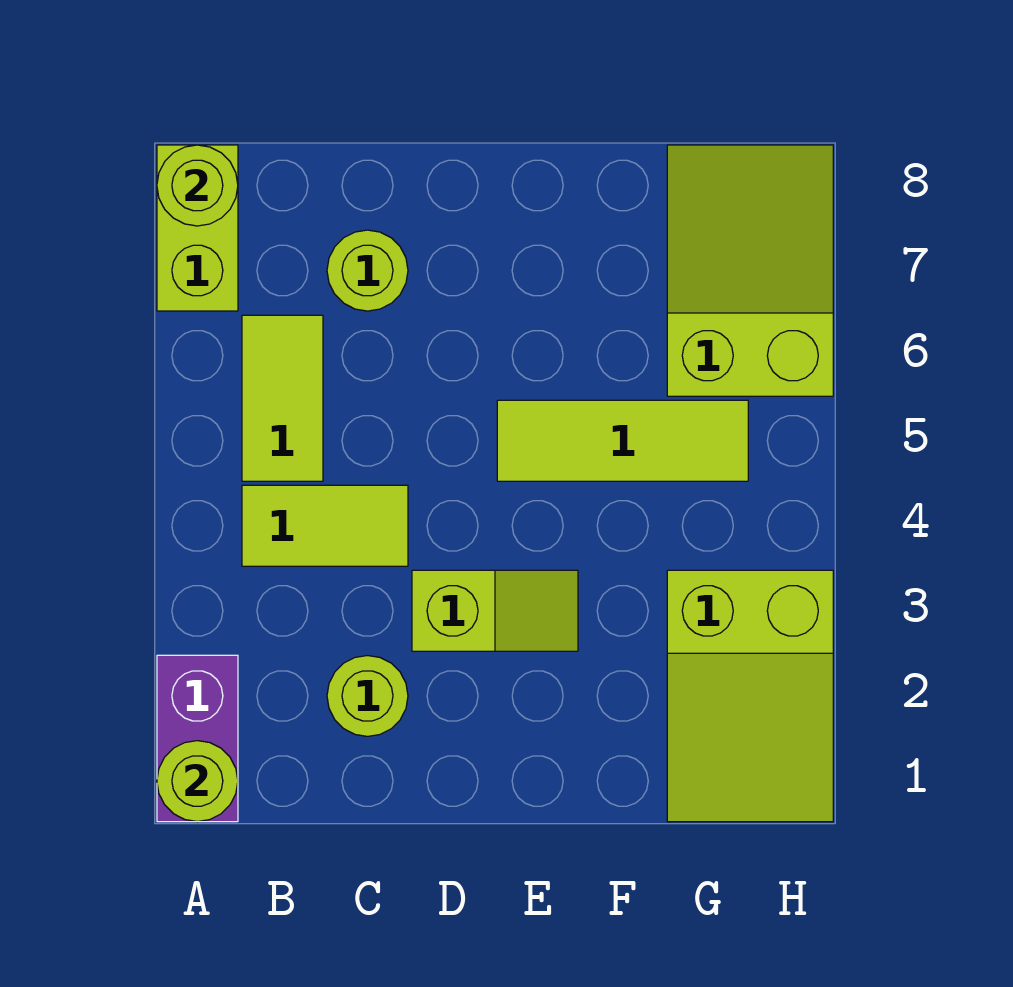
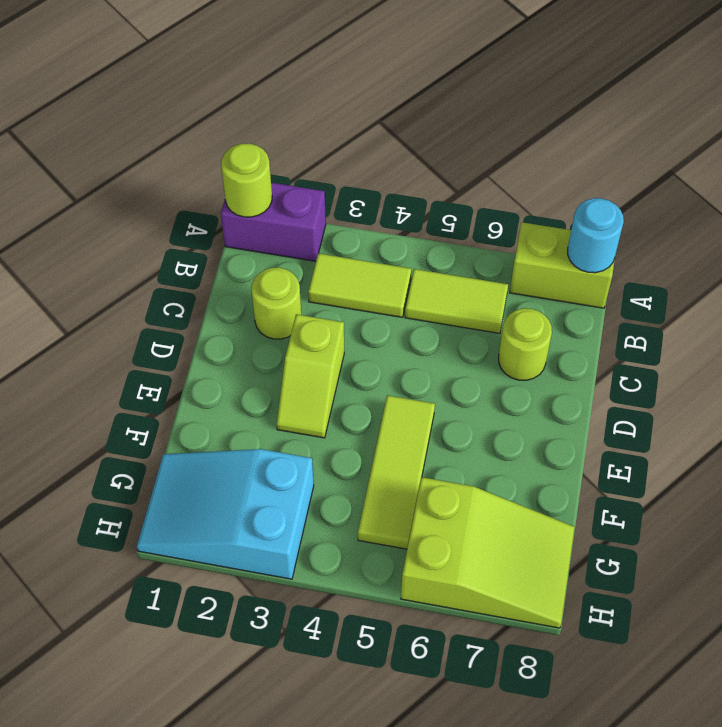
lime 1x1 round brick [157,145,238,226] -> cyan 1x1 round brick [568,198,624,273]
lime 1x2 tile [242,485,408,566] -> lime 1x2 tile turned to [308,253,411,317]
lime 2x3 slope [667,570,833,822] -> cyan 2x3 slope [137,449,314,579]

